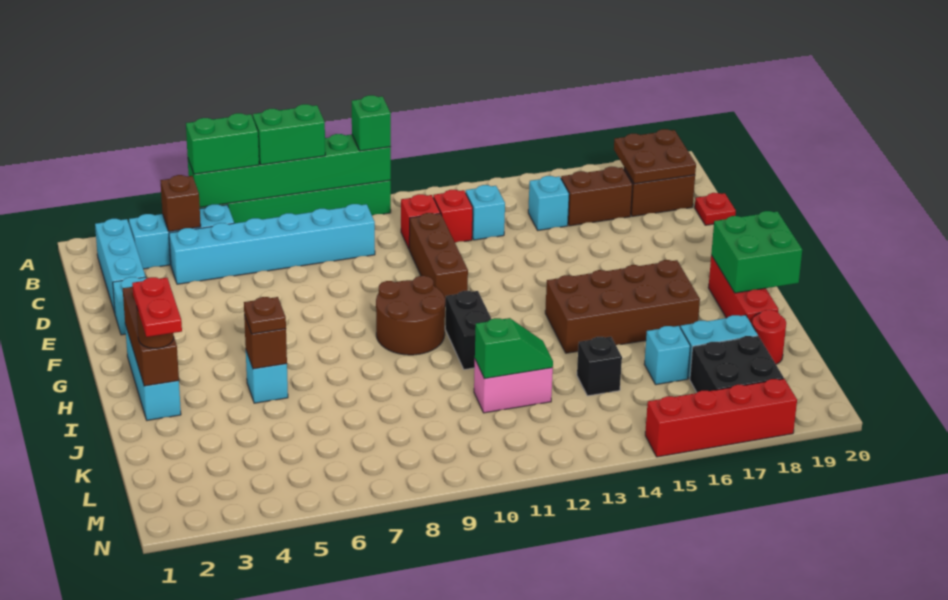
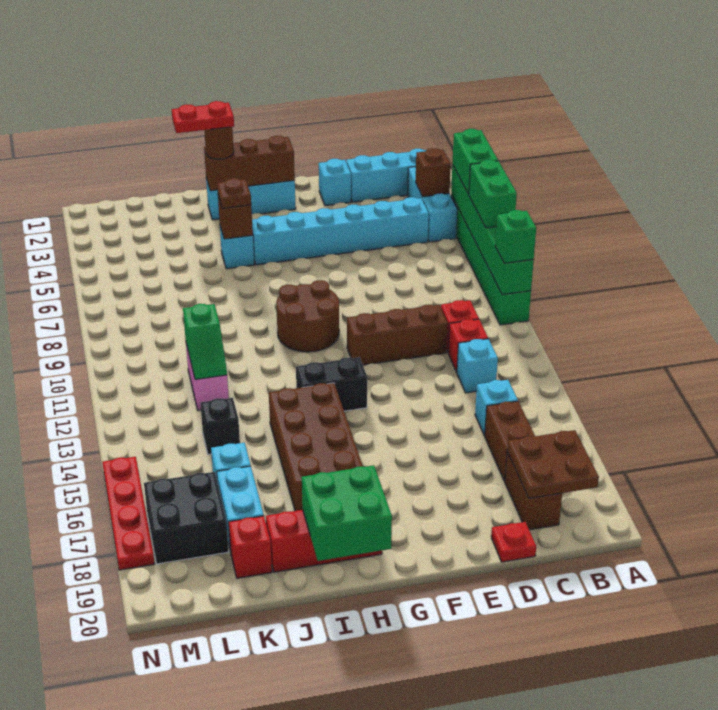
cyan 1x6 brick [169,204,375,284] -> cyan 1x6 brick turned to [252,197,429,265]
black 1x2 brick [445,291,491,370] -> black 1x2 brick moved to [296,357,367,411]
red 1x1 round brick [752,310,786,364] -> red 1x1 brick [229,516,272,578]
red 1x4 brick [645,379,797,457] -> red 1x4 plate [102,457,155,570]

